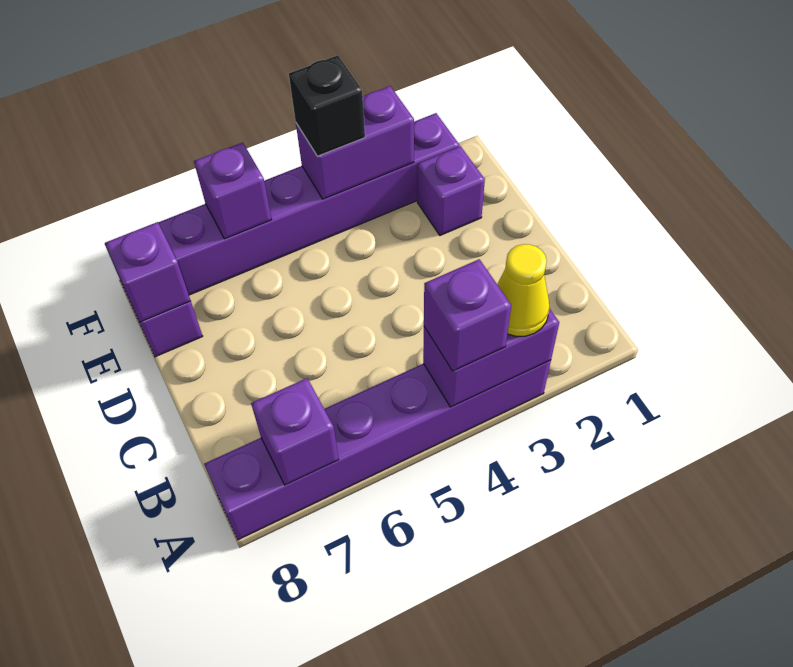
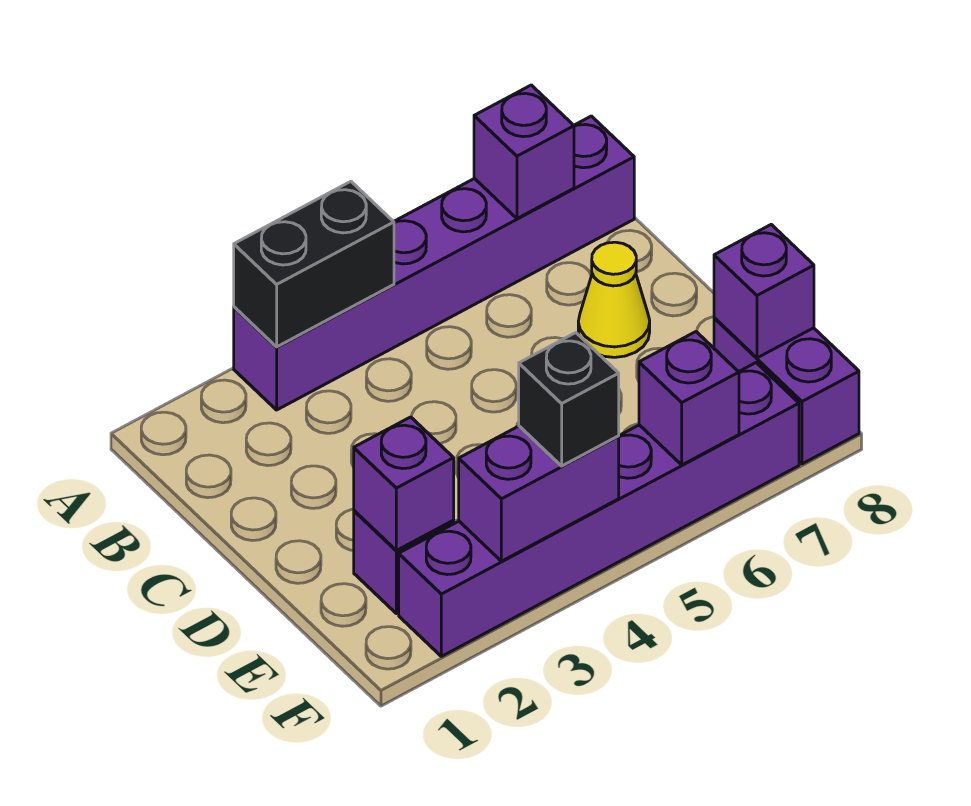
purple 1x2 brick [423,309,559,407] -> black 1x2 brick [234,182,394,347]
yellow 1x1 cone [497,244,550,336] -> yellow 1x1 cone moved to [578,242,650,357]
purple 1x1 brick [424,259,511,371] -> purple 1x1 brick moved to [354,417,454,550]

